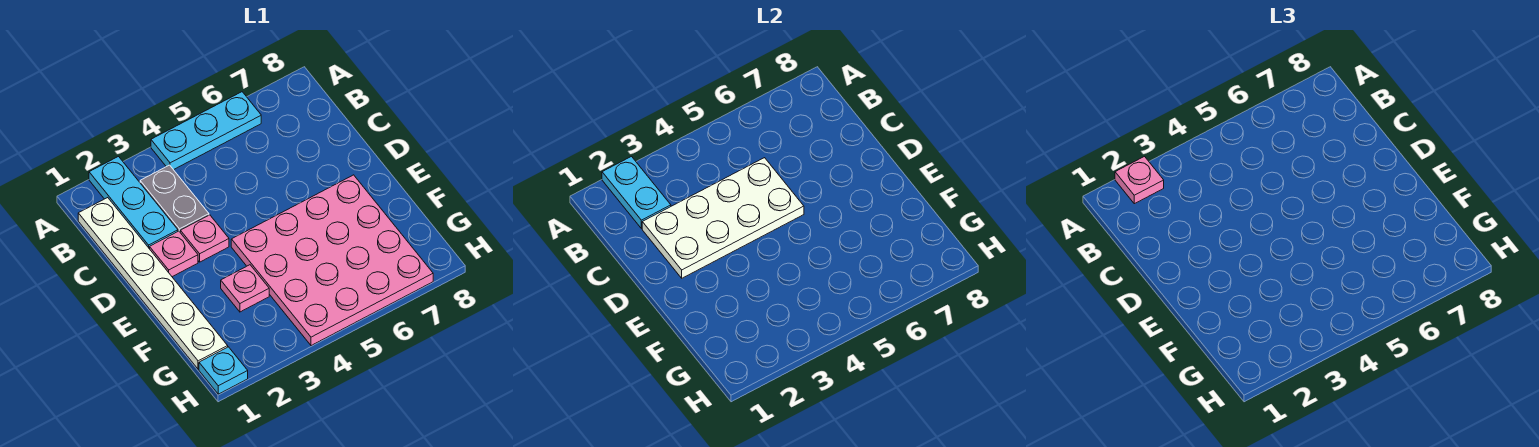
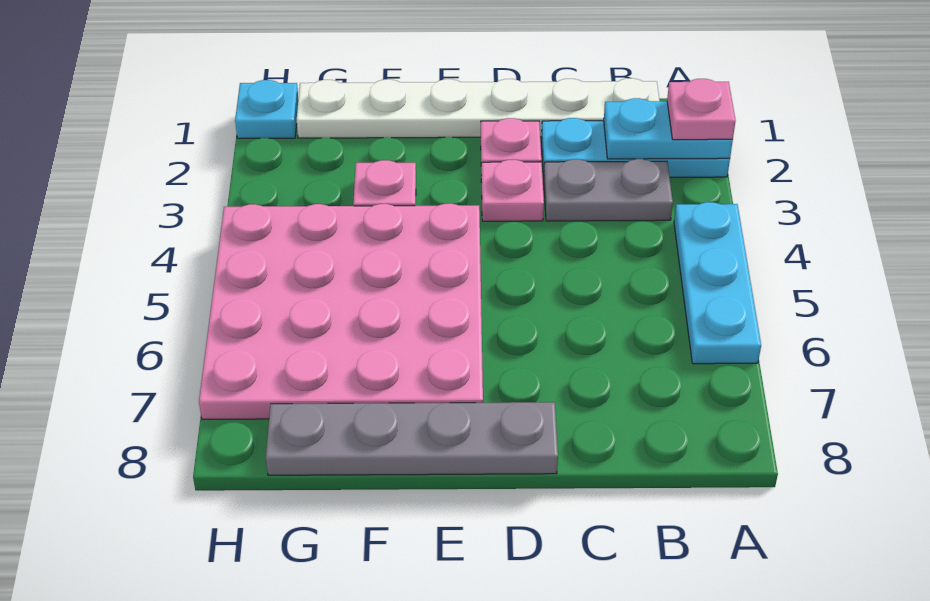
white 2x4 plate [642,158,804,278] -> none
none -> grey 1x4 plate [266,402,558,475]

